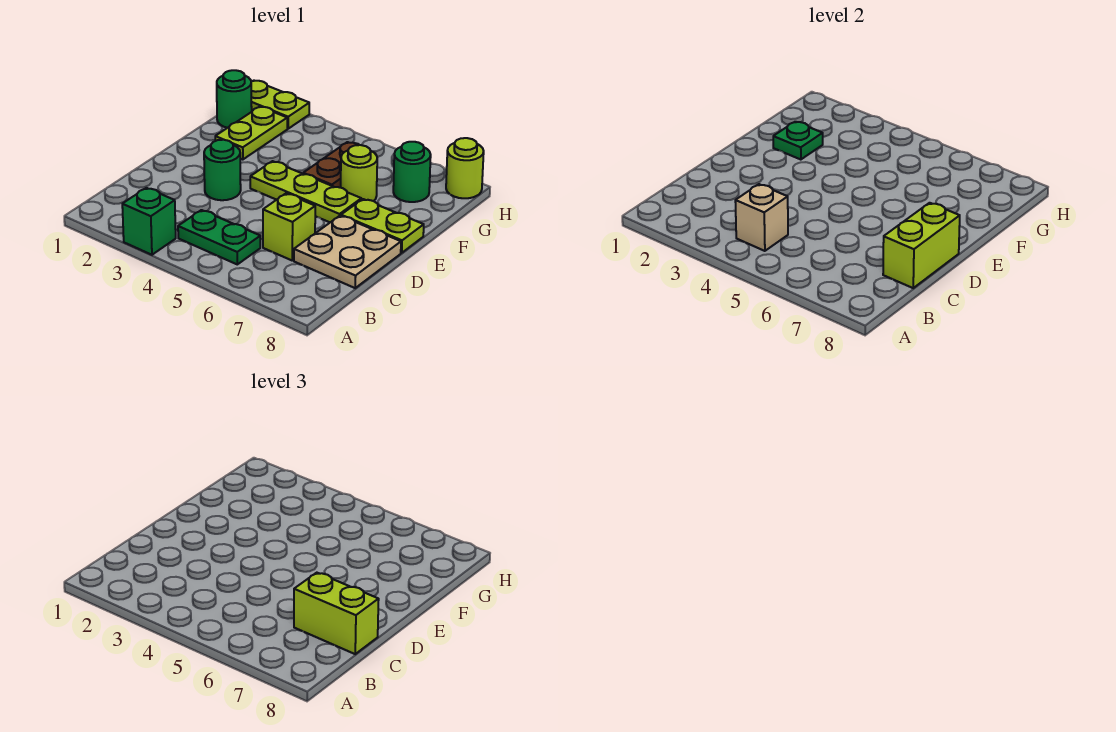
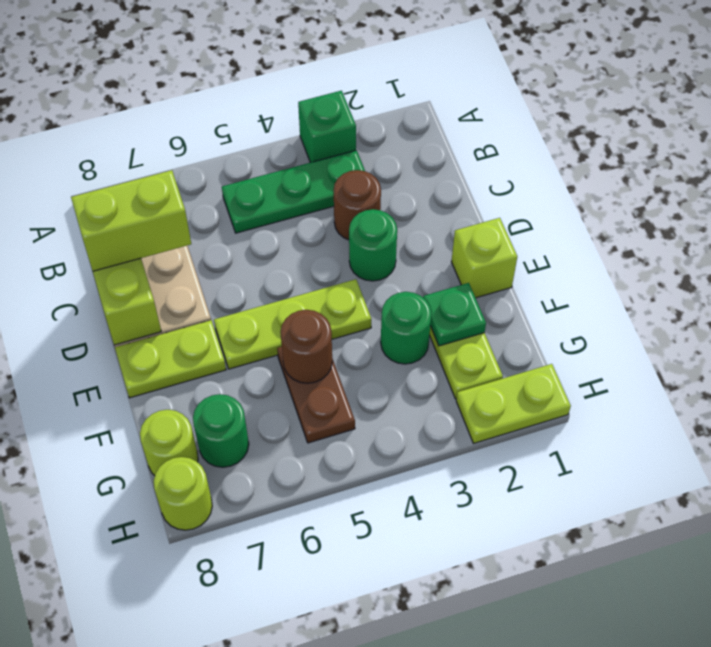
green 1x2 plate [178,210,260,264] -> green 1x3 plate [222,150,365,233]
tan 1x1 brick [735,184,788,251] -> none
none -> brown 1x1 round brick [334,170,381,240]
lime 1x1 brick [263,194,316,260] -> lime 1x1 brick moved to [451,218,517,298]
none -> brown 1x1 round brick [280,310,332,383]
lime 1x1 round brick [341,145,377,201] -> lime 1x1 round brick moved to [140,410,198,476]
green 1x1 round brick [217,70,252,128] -> green 1x1 round brick moved to [381,292,431,364]

